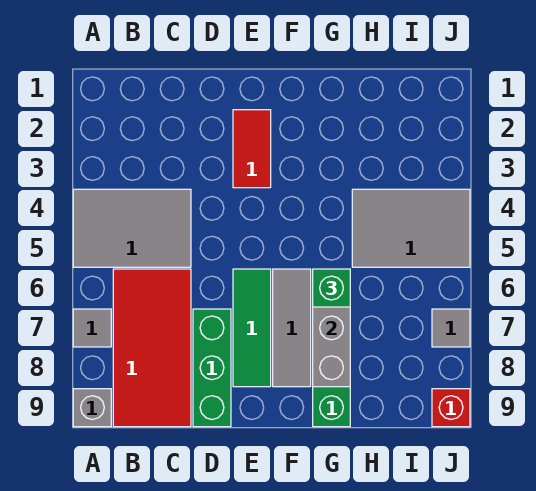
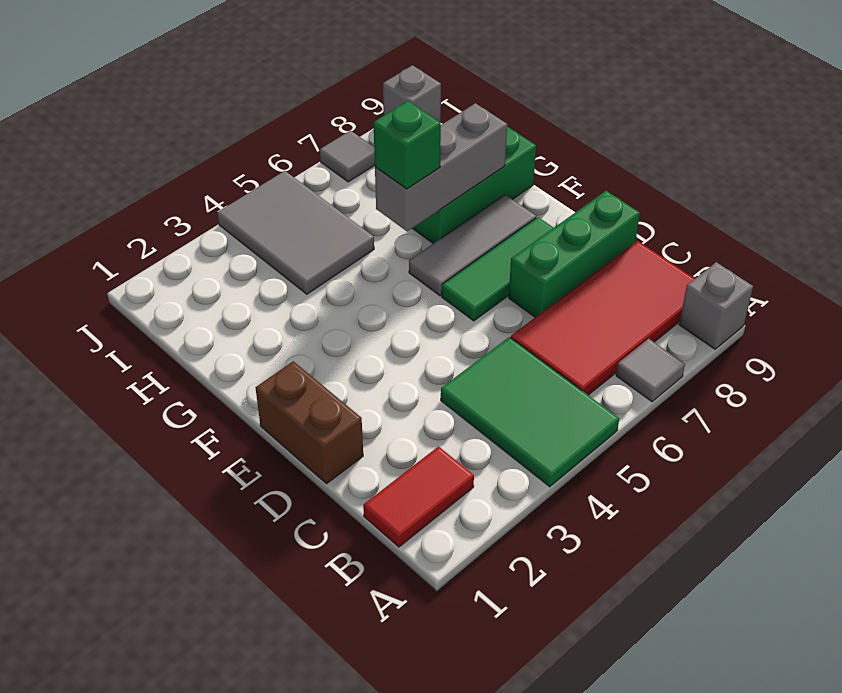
grey 2x3 tile [73,189,191,267] -> green 2x3 tile [441,337,619,487]
none -> brown 1x2 brick [256,361,363,484]
red 1x2 tile [233,110,271,188] -> red 1x2 tile moved to [363,447,474,547]
red 1x1 brick [432,389,470,427] -> grey 1x1 brick [383,65,441,123]

